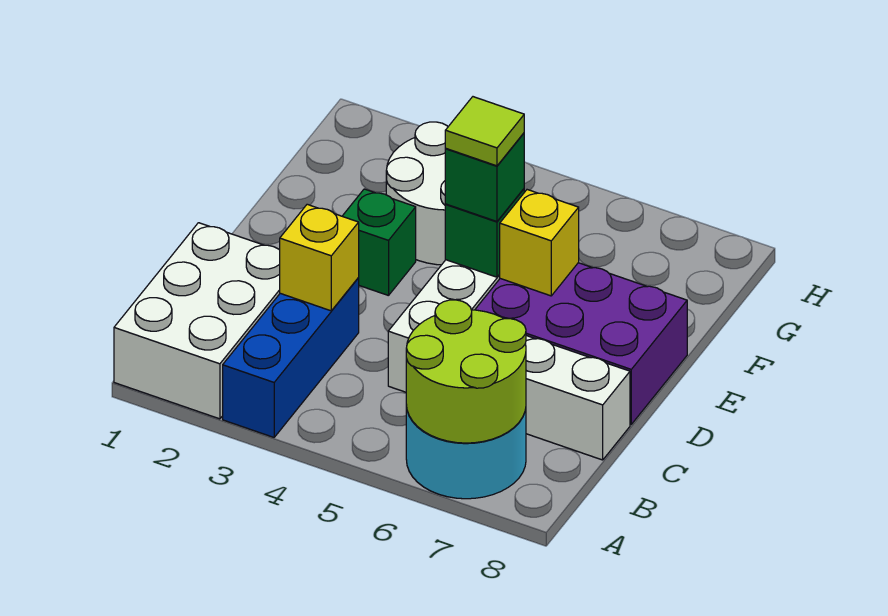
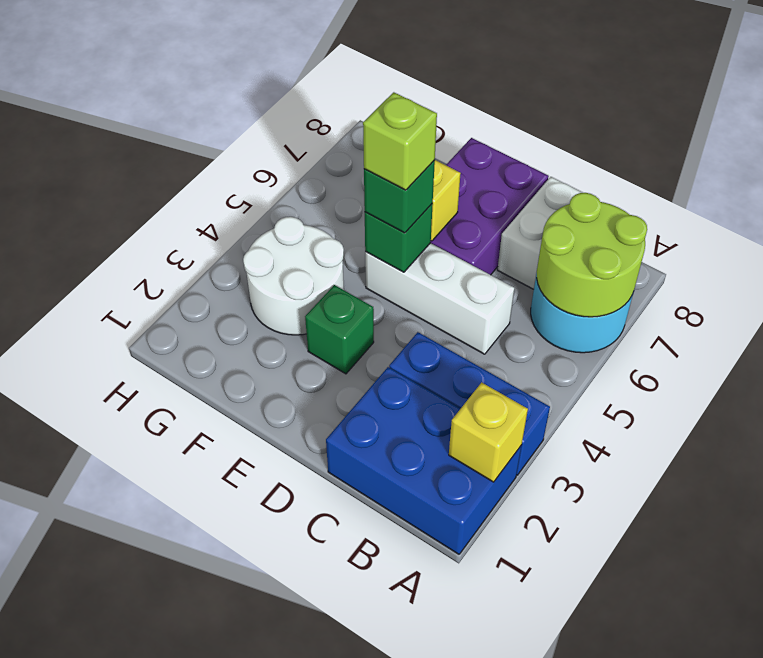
white 2x3 brick [114,223,280,419] -> blue 2x3 brick [326,367,522,554]
yellow 1x1 brick [280,204,359,311] -> yellow 1x1 brick moved to [449,382,528,482]
lime 1x1 tile [445,97,524,166] -> lime 1x1 brick [363,92,437,190]

